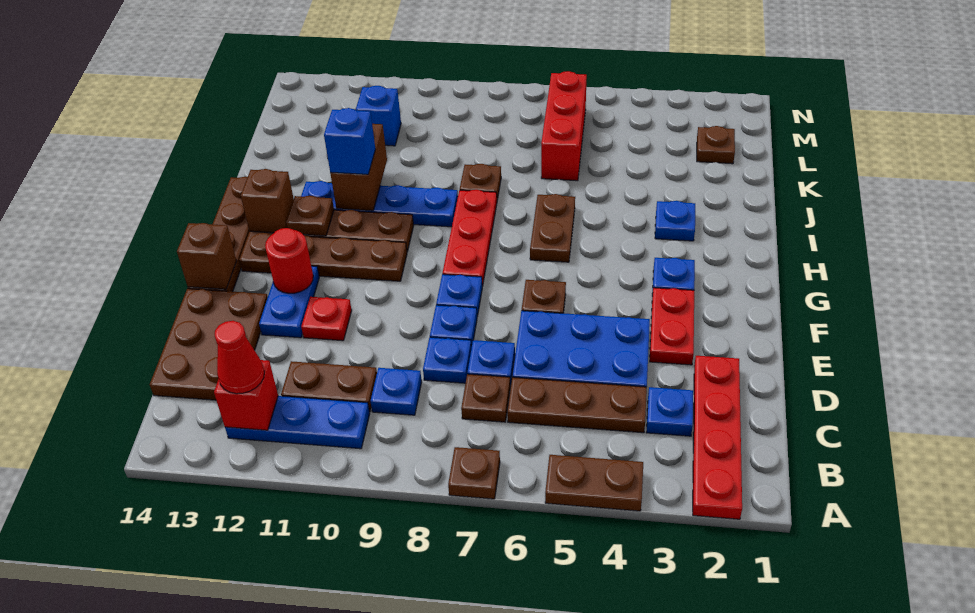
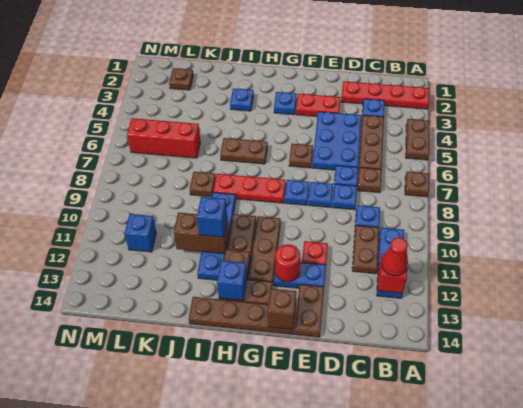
brown 2x3 plate [150,289,268,400] -> brown 1x2 plate [295,284,324,337]
brown 1x1 brick [241,169,294,233] -> blue 1x1 brick [217,260,247,301]

